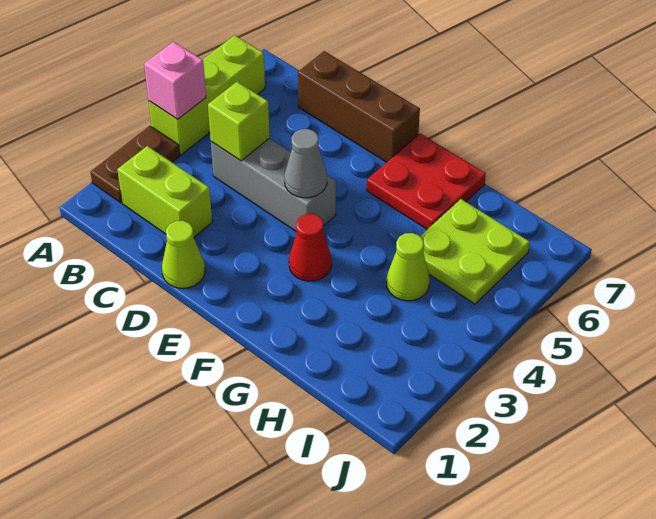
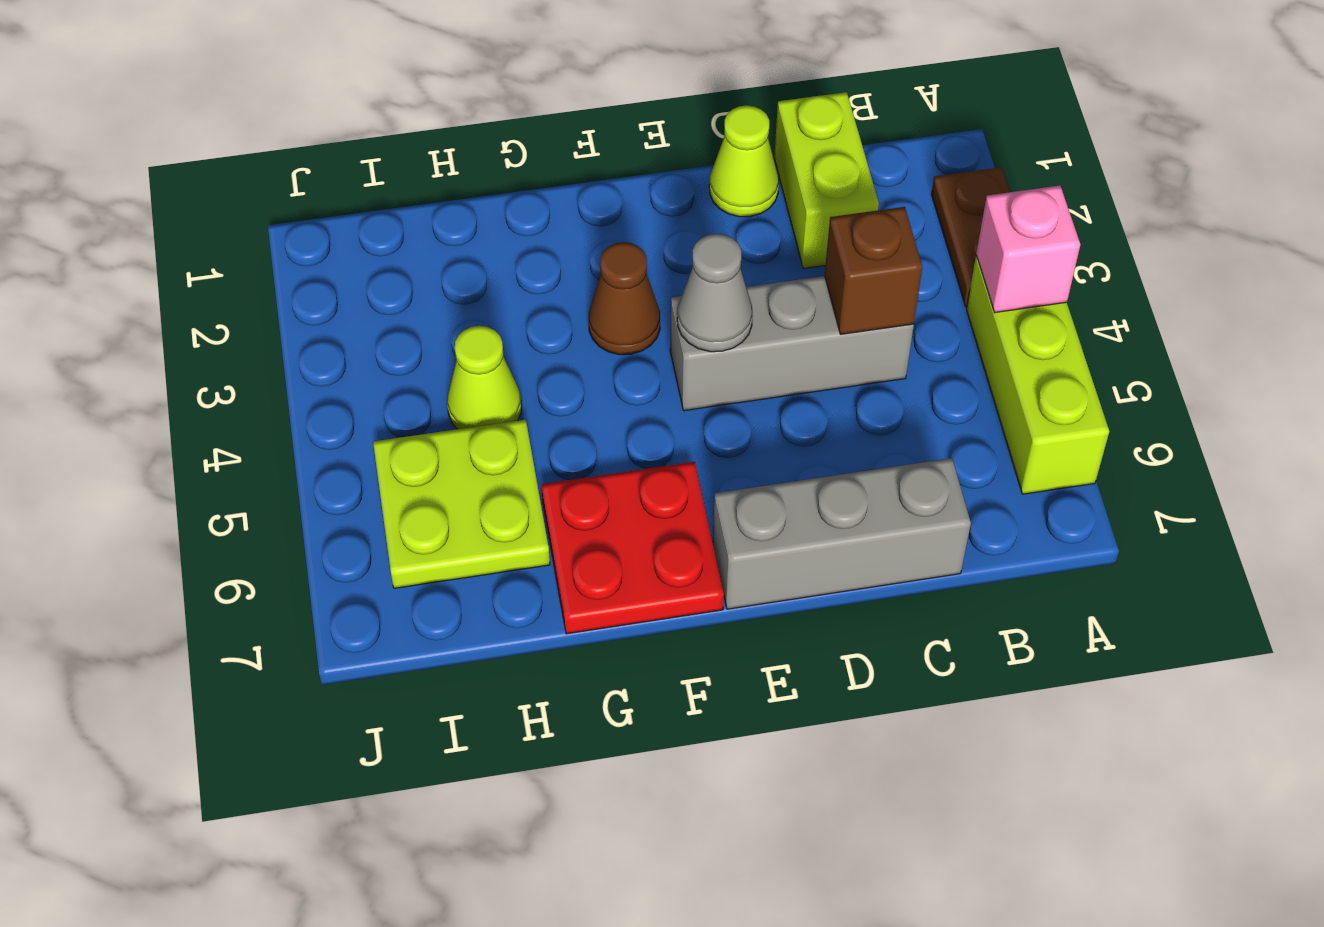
lime 1x2 brick [117,146,212,237] -> lime 1x2 brick turned to [774,92,879,269]
lime 1x1 brick [208,82,270,161] -> brown 1x1 brick [825,207,922,334]
brown 1x3 brick [298,51,420,162] -> grey 1x3 brick [713,458,971,609]
red 1x1 cone [289,214,332,281] -> brown 1x1 cone [589,242,660,355]

